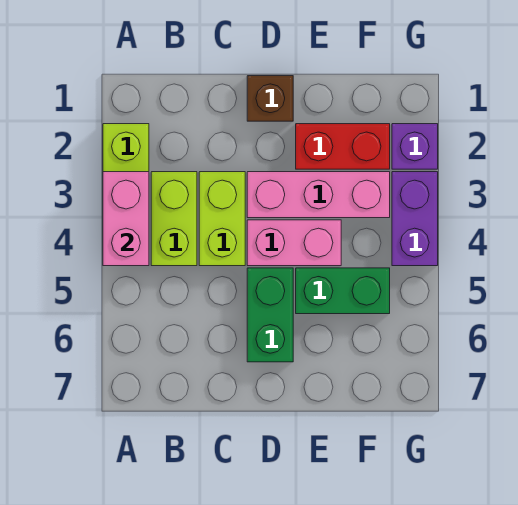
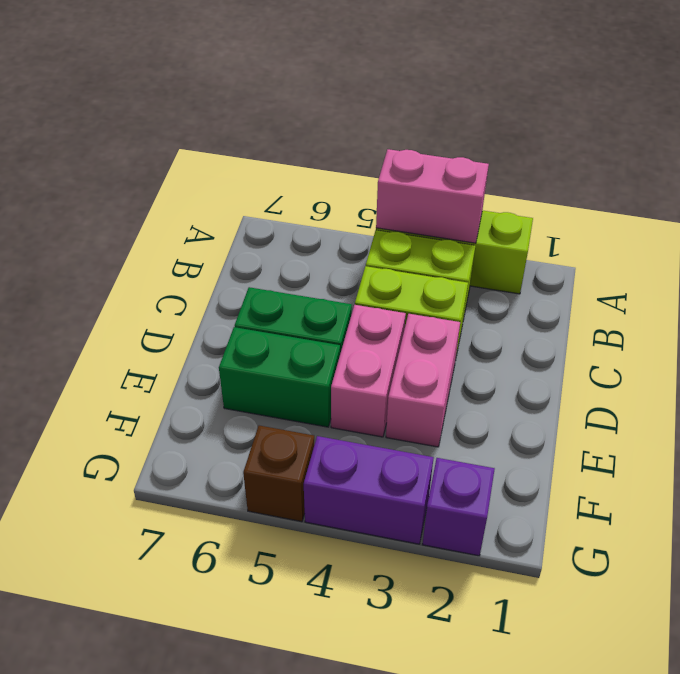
brown 1x1 brick [247,76,293,121] -> brown 1x1 brick moved to [243,426,314,522]
pink 1x3 brick [247,172,390,218] -> pink 1x2 brick [386,314,460,447]
red 1x2 brick [296,124,390,169] -> none
green 1x2 brick [296,268,390,314] -> green 1x2 brick turned to [219,327,340,427]

